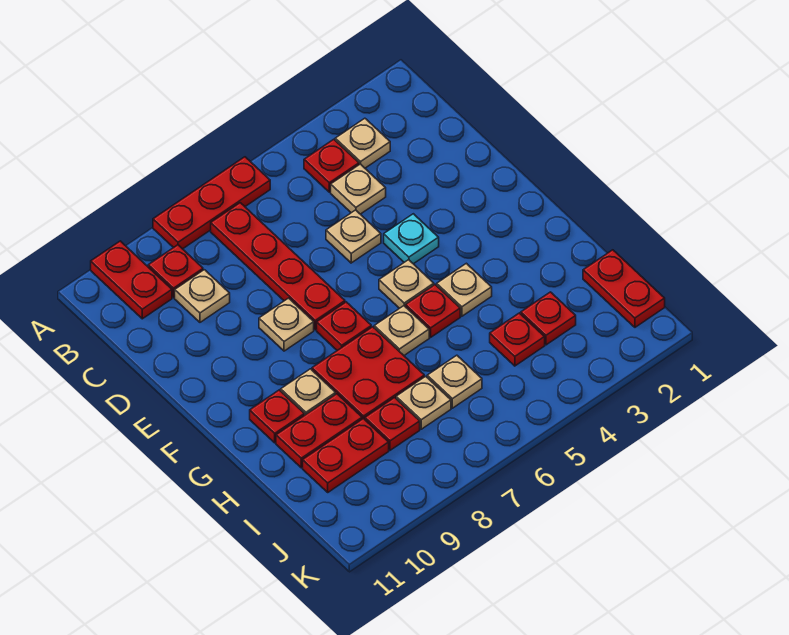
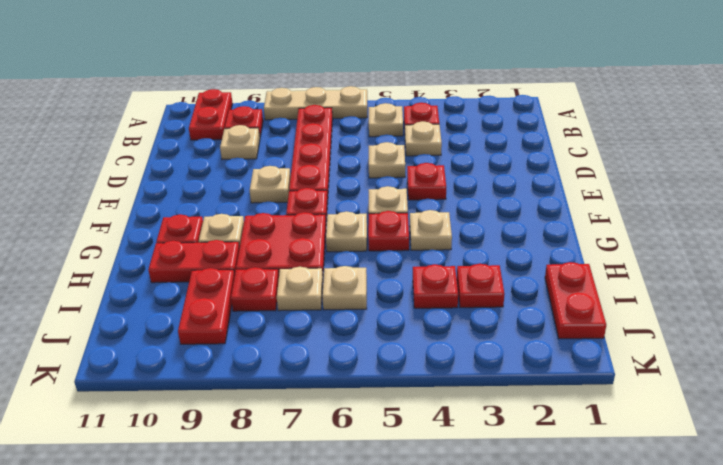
red 1x3 plate [153,157,270,249] -> tan 1x3 plate [264,86,367,120]
tan 1x1 plate [335,118,390,168] -> tan 1x1 plate moved to [369,103,403,137]
cyan 1x1 plate [384,214,439,264] -> red 1x1 plate [407,163,446,200]
red 1x2 plate [303,419,389,492] -> red 1x2 plate turned to [178,268,235,344]

